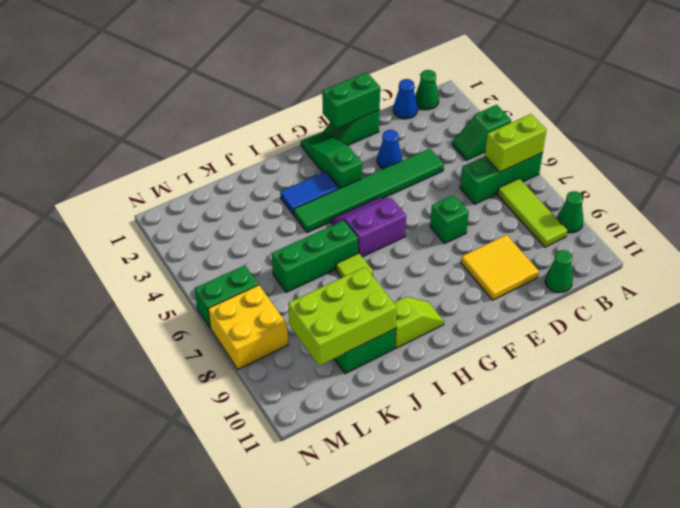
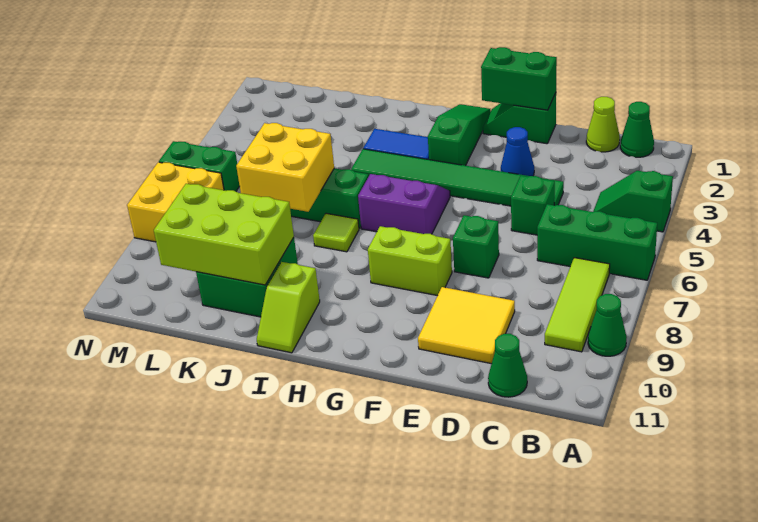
lime 1x2 brick [485,114,547,172] -> lime 1x2 brick moved to [368,226,452,296]
blue 1x1 cone [393,79,418,119] -> lime 1x1 cone [586,97,620,152]
none -> green 1x1 brick [511,176,555,235]
lime 1x2 slope [394,297,444,348] -> lime 1x2 slope turned to [257,262,320,353]
none -> yellow 2x2 brick [236,123,334,212]

